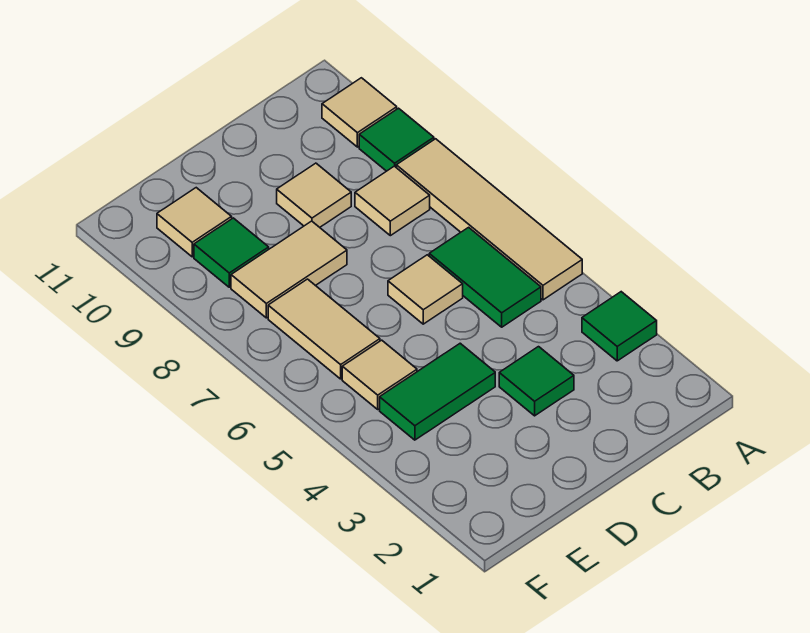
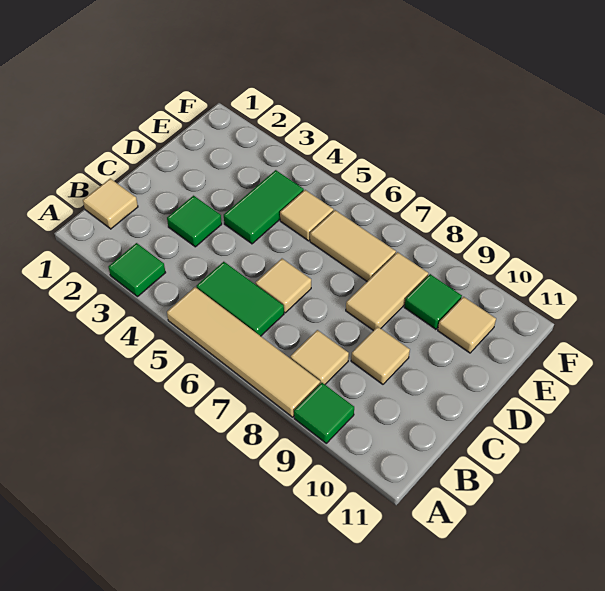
tan 1x1 tile [322,78,397,147] -> tan 1x1 tile moved to [83,179,138,229]

